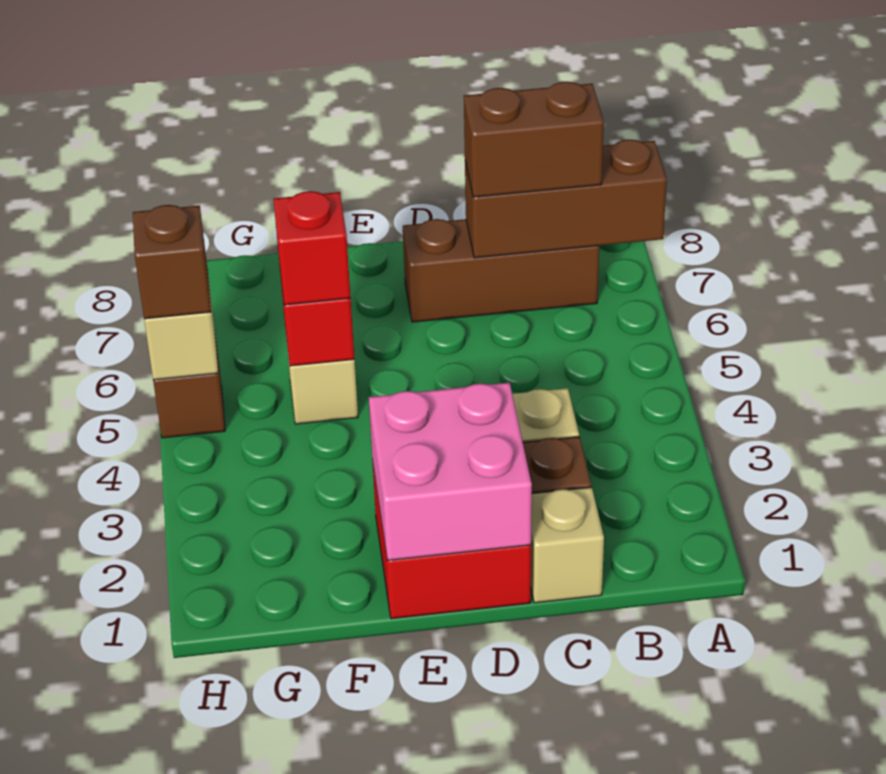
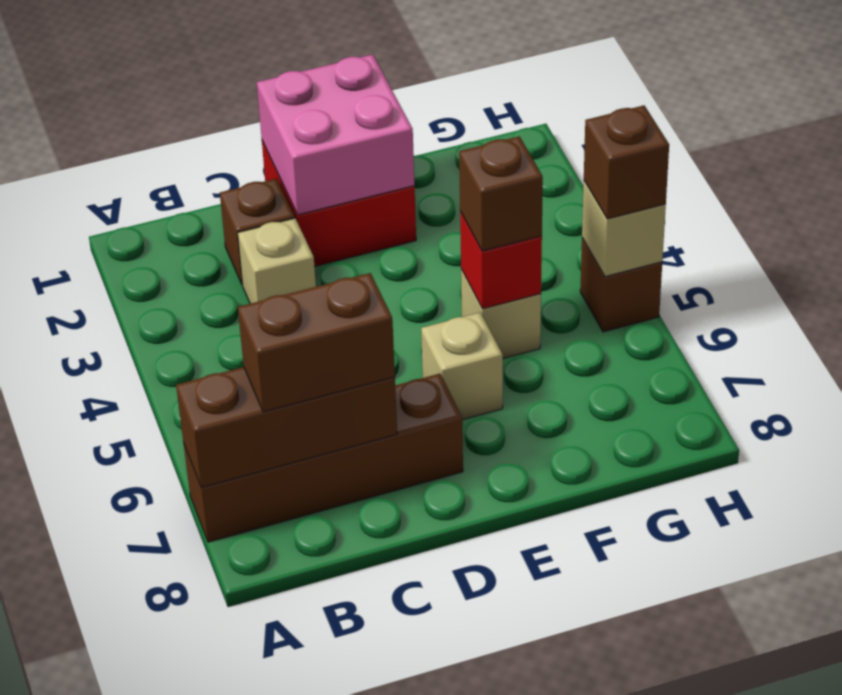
brown 1x3 brick [403,219,599,322] -> brown 1x4 brick [184,374,463,542]
tan 1x1 brick [531,487,604,603] -> tan 1x1 brick moved to [421,313,503,420]
red 1x1 brick [274,191,351,305] -> brown 1x1 brick [459,136,543,251]

